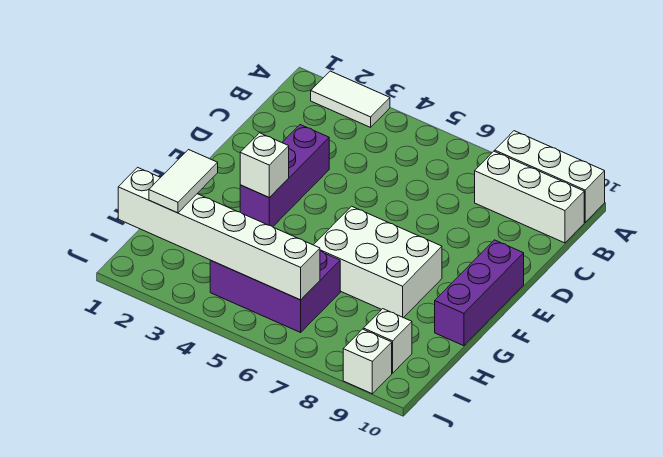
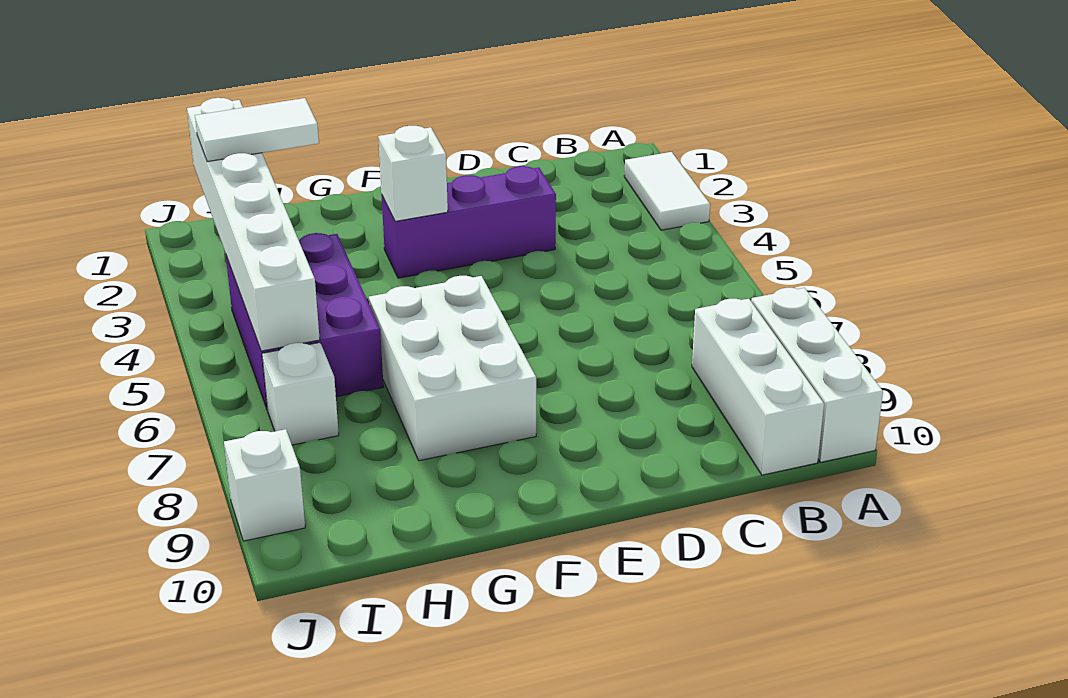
purple 1x3 brick [435,240,524,346] -> none
white 1x1 brick [364,309,412,373] -> white 1x1 brick moved to [262,343,339,445]

